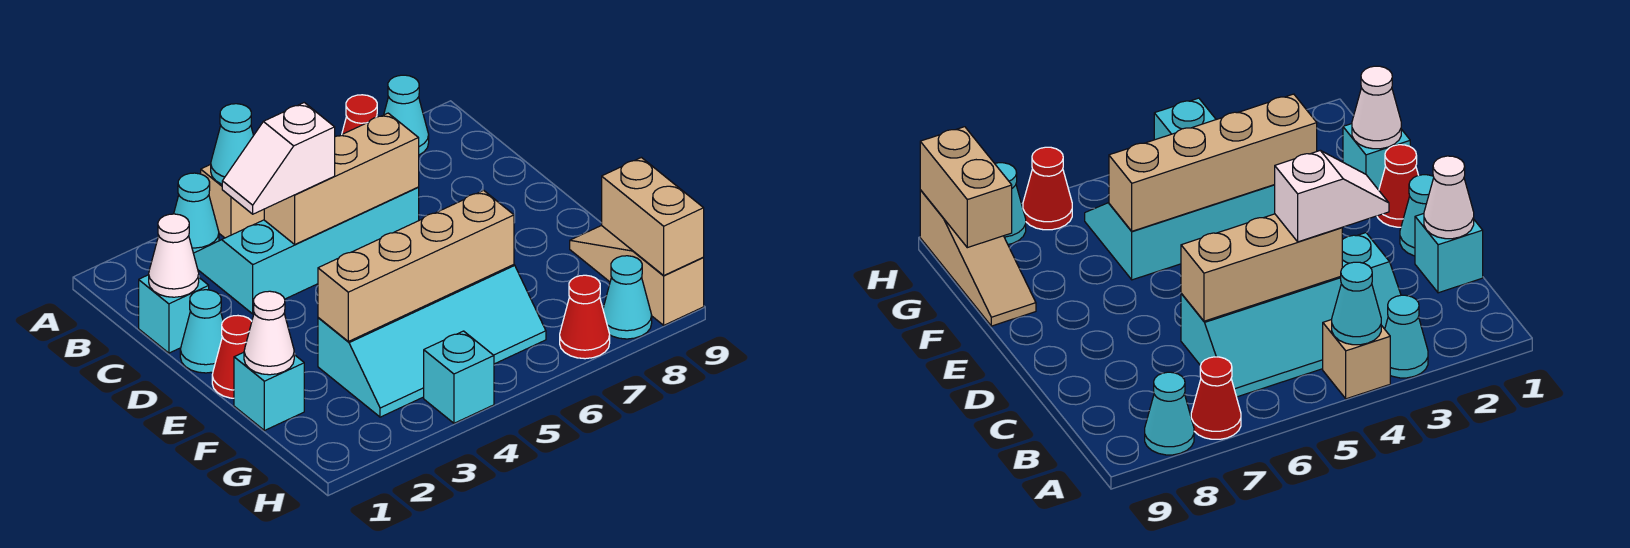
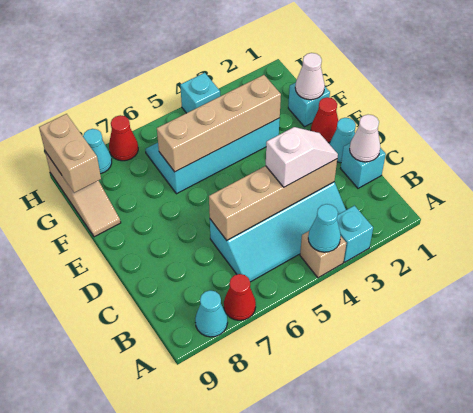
cyan 1x1 cone [174,173,219,253] -> cyan 1x1 brick [337,206,373,262]
tan 1x3 brick [264,113,419,244] -> tan 1x4 brick [209,159,337,240]

